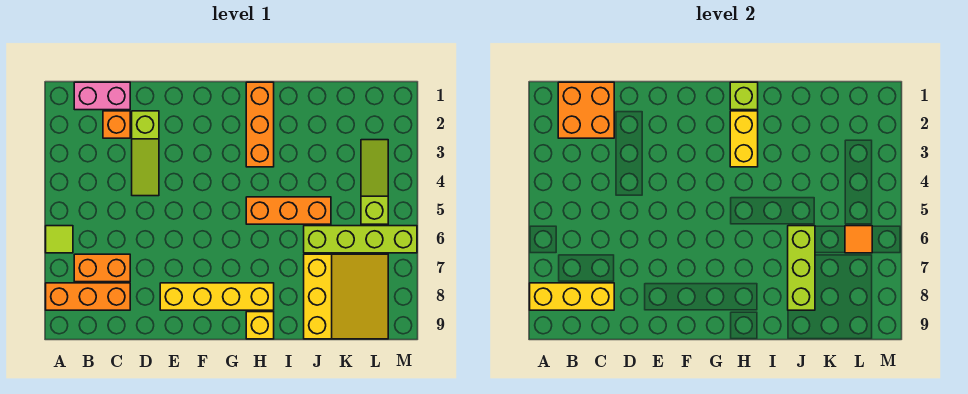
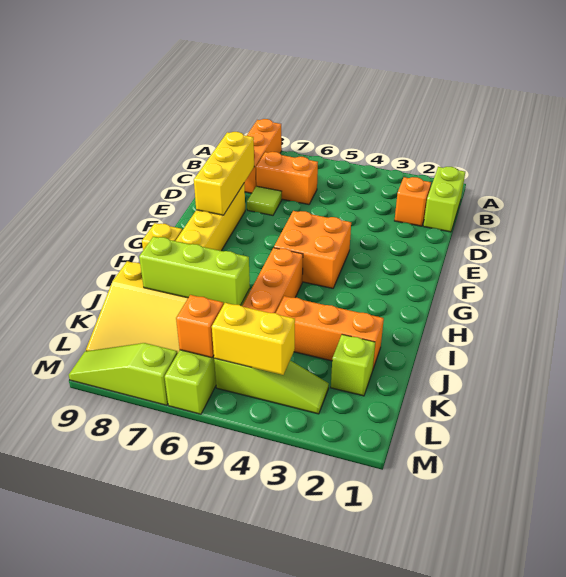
lime 1x1 tile [46,226,73,253] -> lime 1x1 tile moved to [247,186,282,215]
yellow 1x3 brick [530,283,614,310] -> yellow 1x3 brick moved to [194,132,254,215]
pink 1x2 brick [74,82,130,110] -> lime 1x2 brick [423,167,465,232]
orange 2x2 brick [558,82,614,138] -> orange 2x2 brick moved to [274,211,351,288]
orange 1x2 brick [74,254,130,282] -> orange 1x2 brick turned to [256,152,318,204]
lime 1x3 slope [132,111,159,196] -> lime 1x3 slope moved to [69,343,178,405]
orange 1x3 brick [246,82,274,167] -> orange 1x3 brick moved to [276,296,384,369]
lime 1x1 brick [730,82,758,110] -> lime 1x1 brick moved to [331,334,375,396]
yellow 1x2 brick [730,111,758,167] -> yellow 1x2 brick moved to [212,303,295,375]
orange 1x1 tile [845,226,872,253] -> orange 1x1 brick [176,295,223,358]

